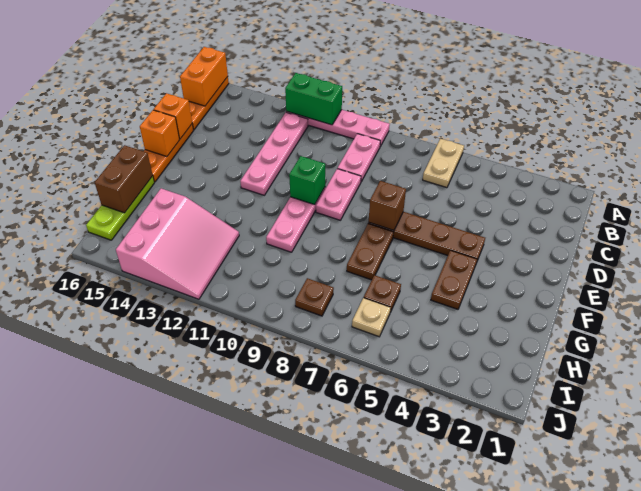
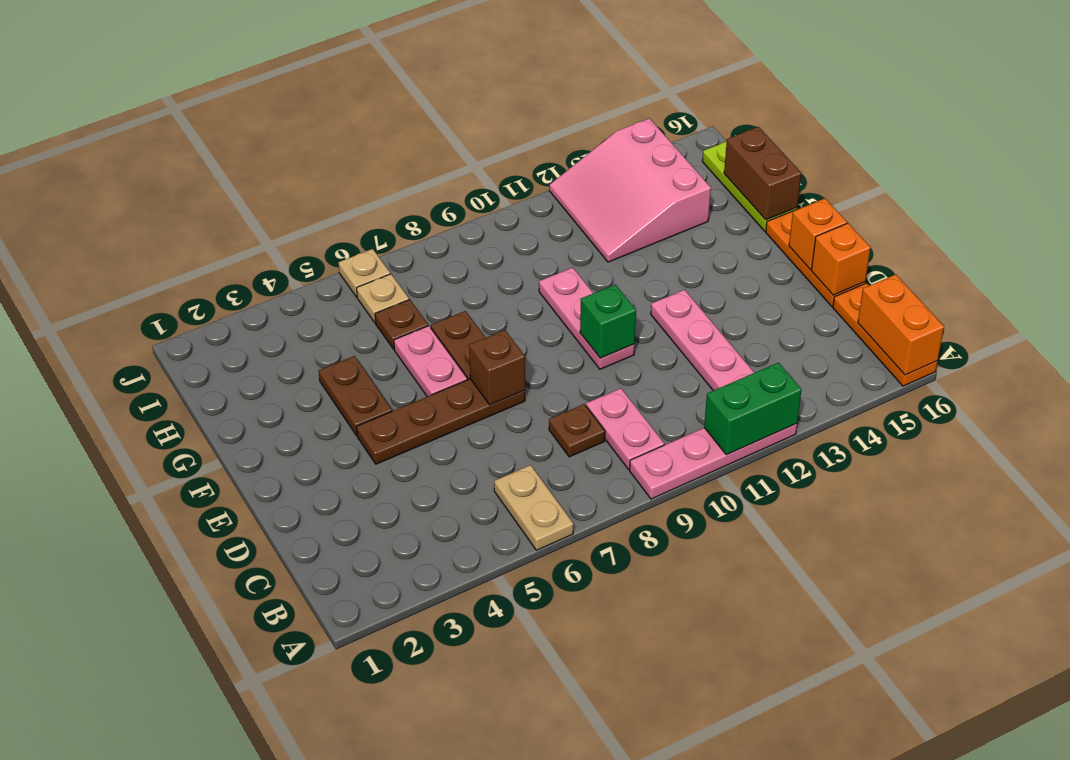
pink 1x2 plate [316,169,361,220] -> pink 1x2 plate moved to [394,326,467,397]
brown 1x1 plate [295,278,334,316] -> brown 1x1 plate moved to [549,404,605,457]
none -> tan 1x1 plate [338,249,390,297]

